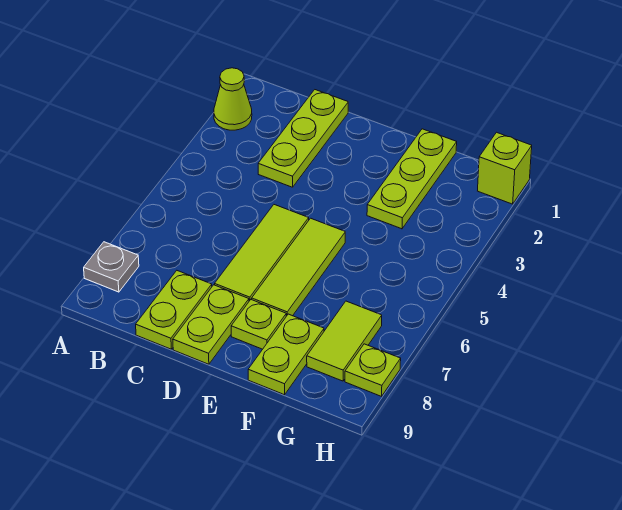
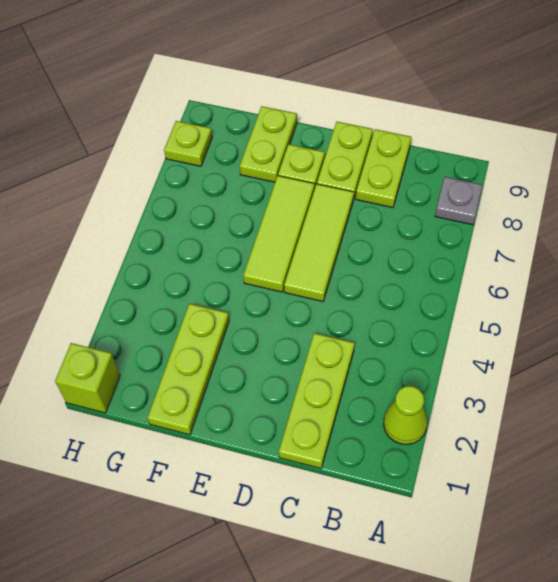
lime 1x2 tile [307,301,382,381] -> none

